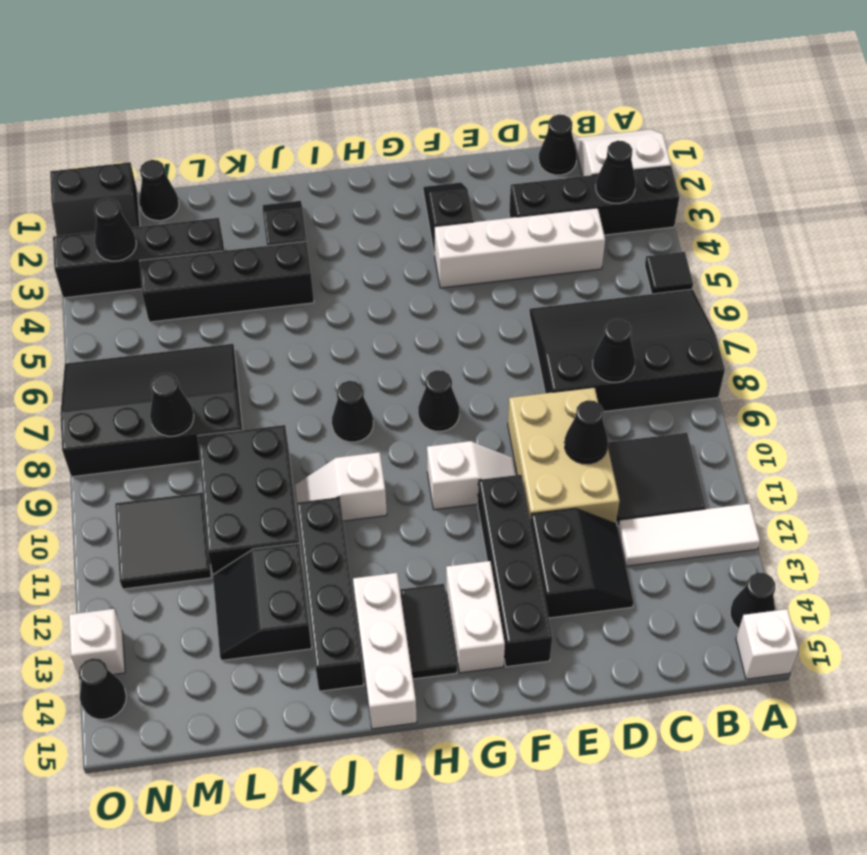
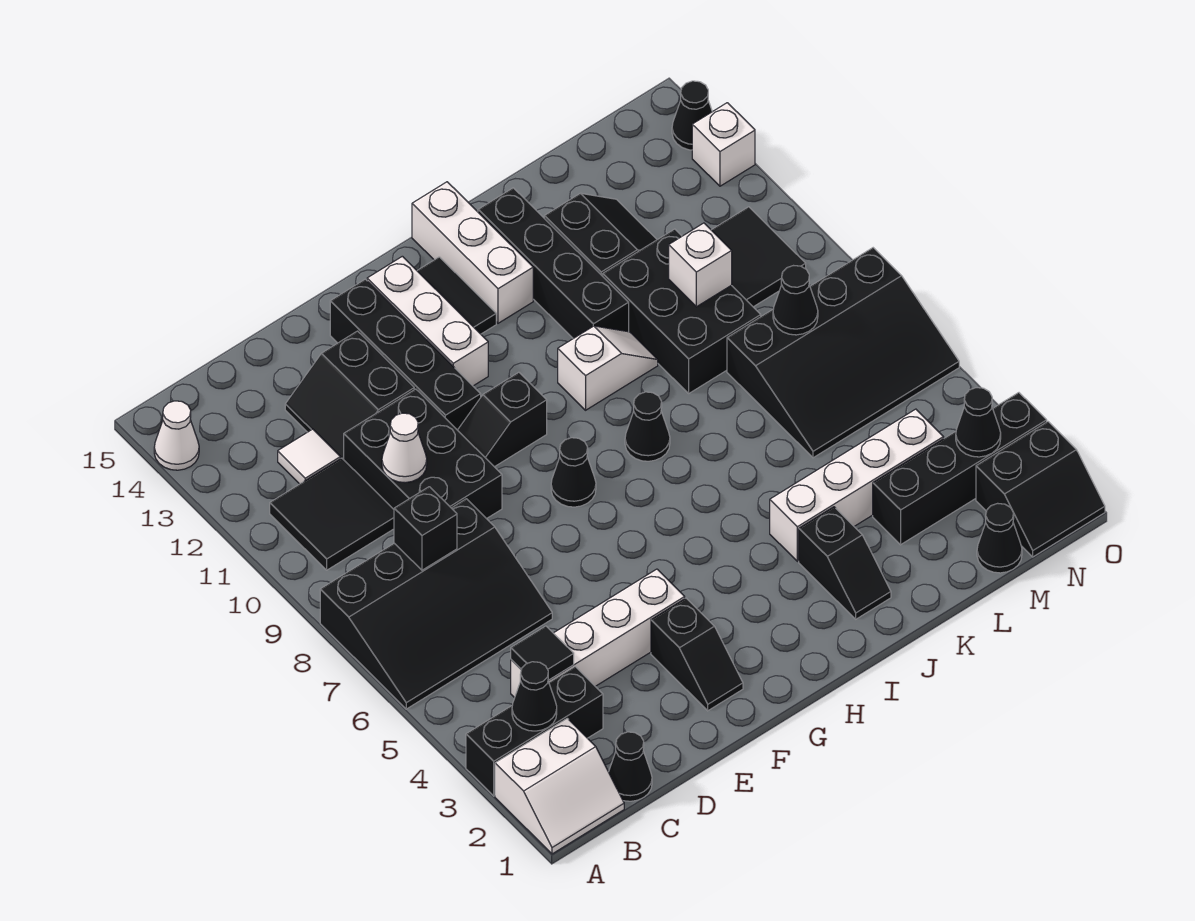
black 1x4 brick [509,166,679,235] -> black 1x3 brick [466,667,603,796]
black 1x1 tile [645,252,693,294] -> black 1x1 tile moved to [511,626,574,680]
white 1x3 tile [618,504,760,566] -> white 1x1 tile [278,429,341,484]
black 1x1 cone [730,573,775,629] -> white 1x1 cone [154,401,199,470]
white 1x1 brick [736,609,798,679] -> white 1x1 brick moved to [669,223,732,307]
black 1x1 cone [593,319,635,382] -> black 1x1 brick [394,487,457,570]
tan 2x3 brick [508,387,620,524] -> black 2x3 brick [343,389,502,519]
black 1x1 cone [564,400,608,464] -> white 1x1 cone [382,413,427,483]
white 1x2 slope [427,441,516,510] -> black 1x2 slope [458,372,547,467]
white 1x2 brick [446,561,505,673] -> white 1x3 brick [367,256,488,386]
black 1x4 brick [140,241,314,322] -> white 1x4 brick [770,409,944,561]
black 2x2 slope [50,162,140,236] -> black 2x2 slope turned to [976,422,1105,557]

